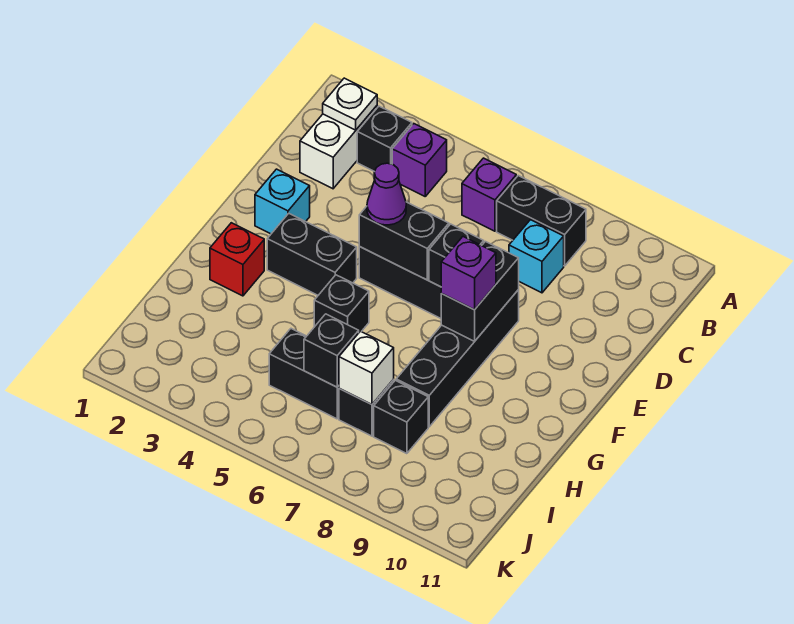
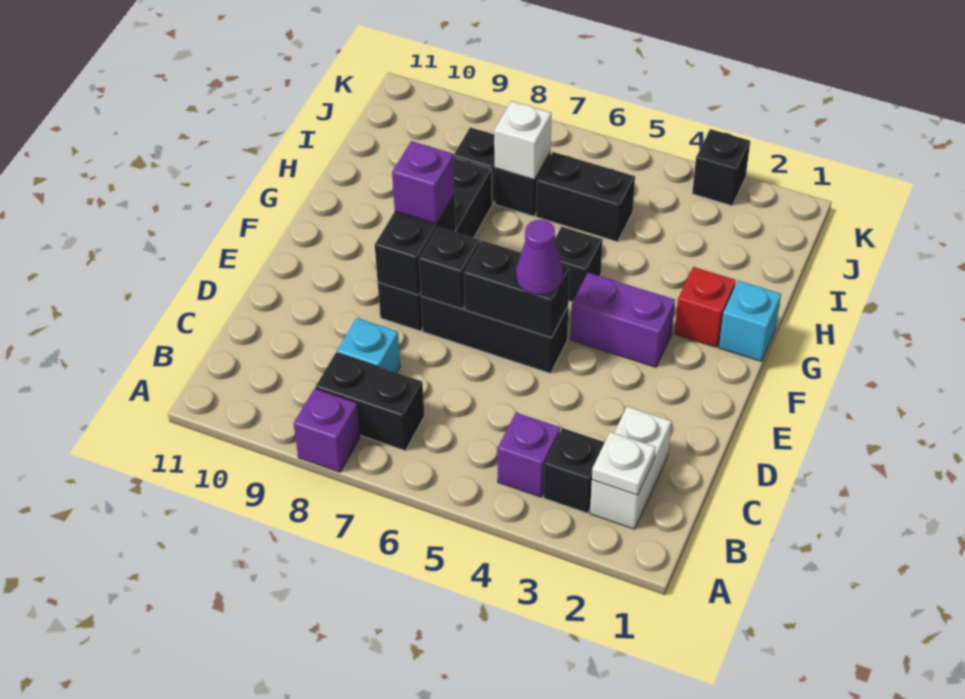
purple 1x1 brick [462,158,516,231] -> purple 1x1 brick moved to [294,389,360,472]
cyan 1x1 brick [255,169,310,234] -> cyan 1x1 brick moved to [719,281,781,361]
black 1x2 brick [267,213,357,295] -> purple 1x2 brick [570,273,675,367]
black 1x1 brick [304,314,359,387] -> black 1x1 brick moved to [692,129,750,206]

